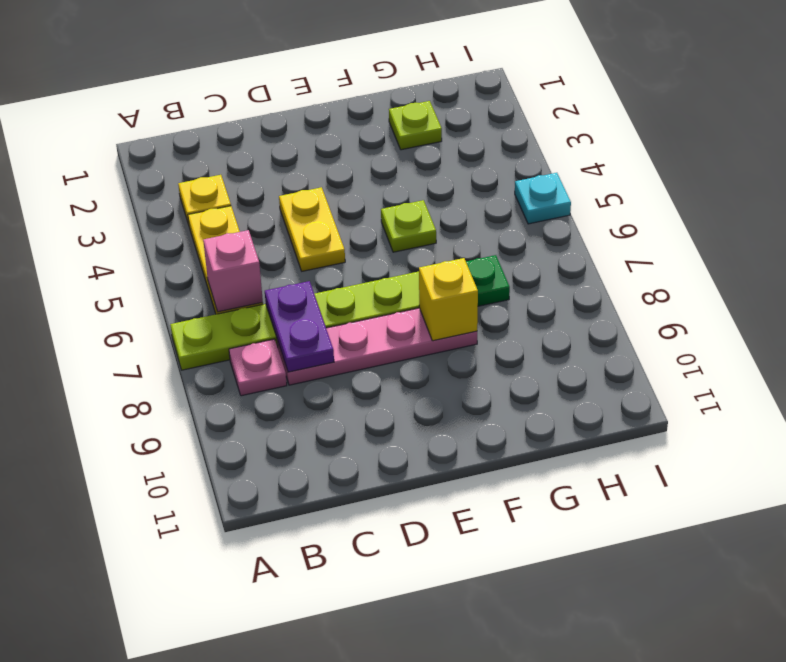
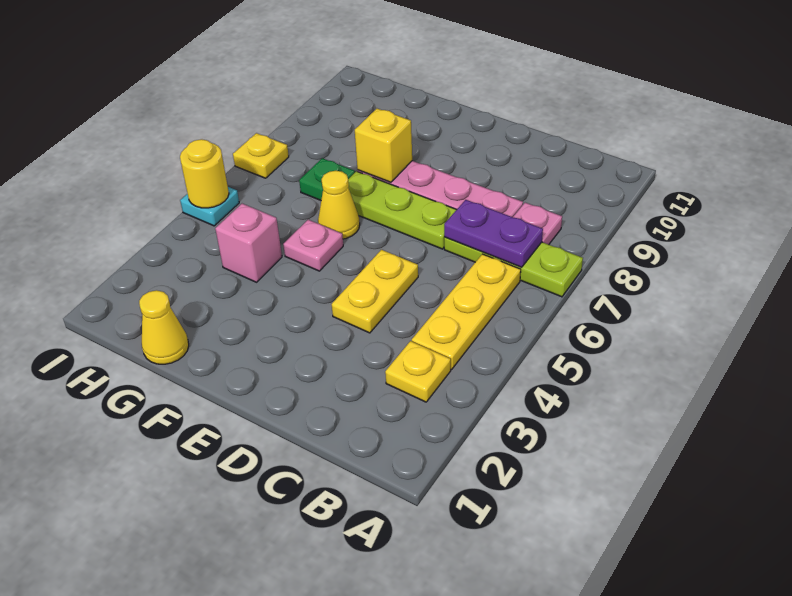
pink 1x1 brick [203,230,263,312] -> pink 1x1 brick moved to [215,204,282,282]
purple 1x2 plate [265,281,334,372] -> purple 1x2 plate turned to [444,200,543,267]
lime 1x1 plate [381,200,436,252] -> pink 1x1 plate [283,220,343,271]
none -> yellow 1x1 cone [318,171,360,239]
none -> yellow 1x1 cone [139,290,189,364]
lime 1x1 plate [389,101,442,150] -> none
none -> yellow 1x1 round brick [180,139,229,208]
none -> yellow 1x1 plate [233,133,289,178]

